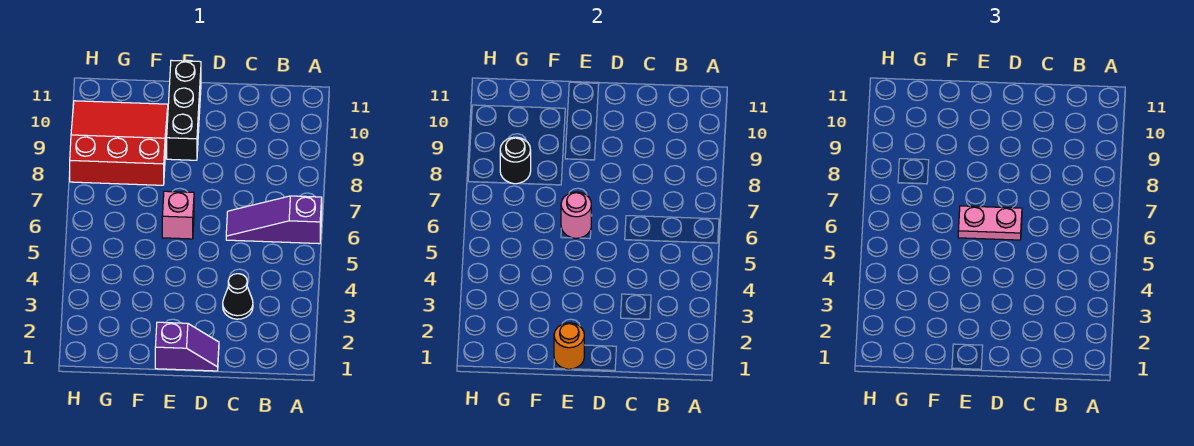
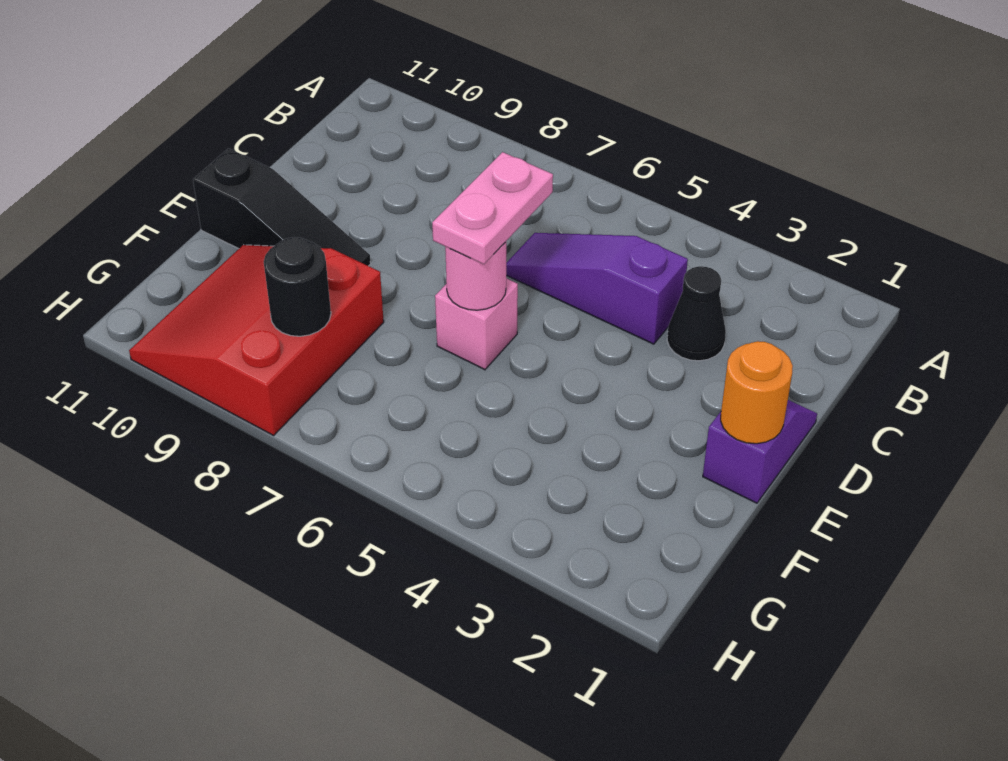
purple 1x3 slope [226,196,322,244] -> purple 1x3 slope turned to [506,233,688,344]
black 1x3 brick [167,60,201,160] -> black 1x3 slope [193,148,371,266]

